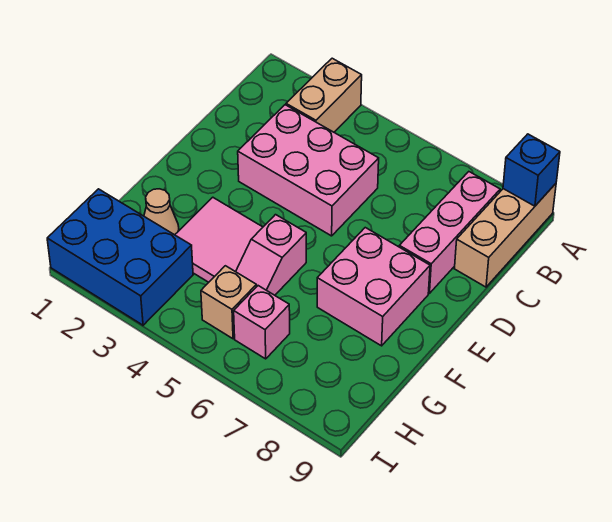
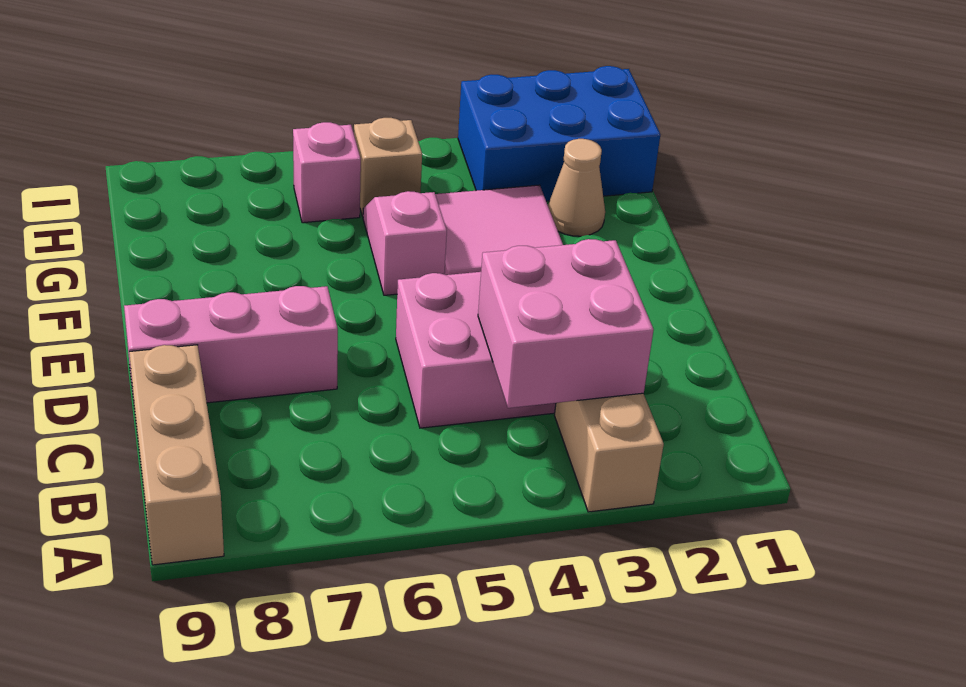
blue 1x1 brick [503,134,560,206] -> none
pink 1x3 brick [399,172,500,293] -> pink 1x3 brick turned to [124,286,338,403]
pink 2x2 brick [317,228,430,346] -> pink 2x2 brick moved to [478,239,654,408]

